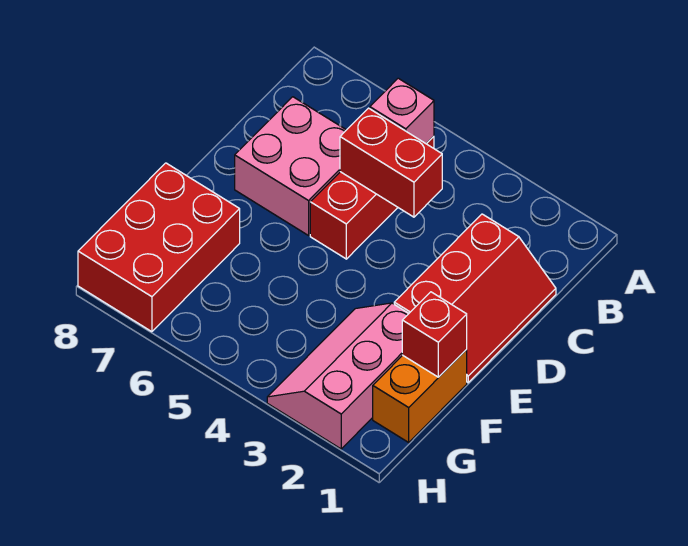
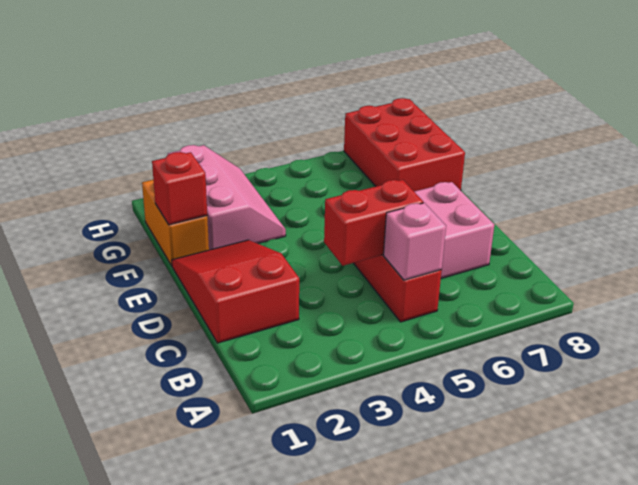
red 2x3 slope [394,214,556,383] -> red 2x3 slope turned to [172,240,299,343]

